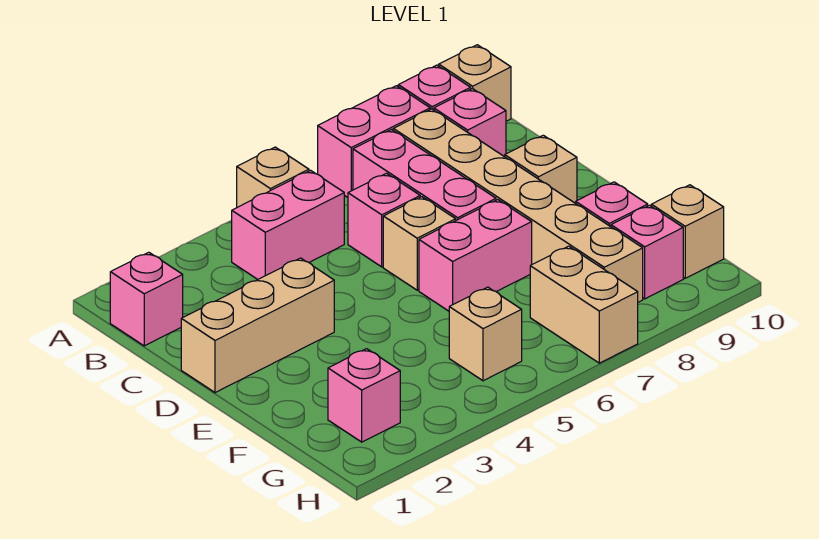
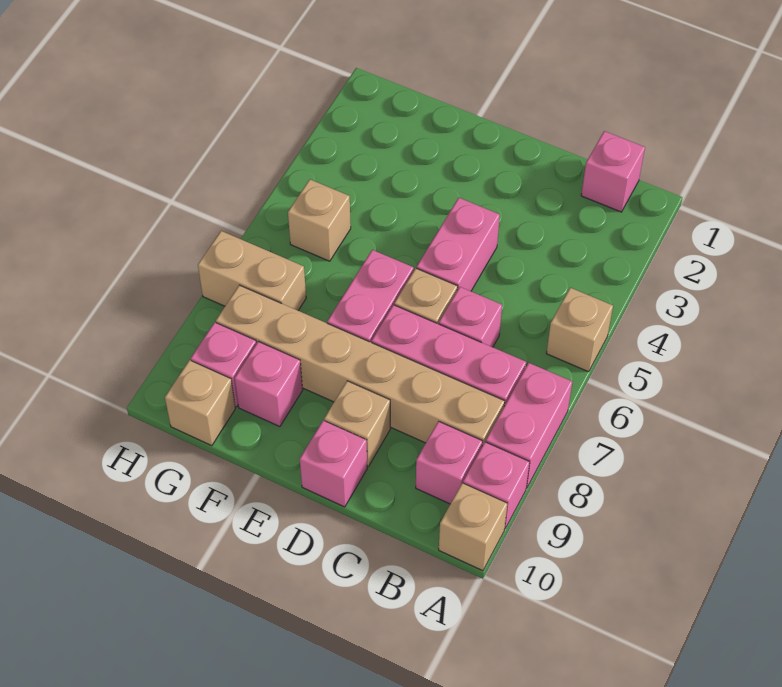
pink 1x2 brick [232,170,344,280] -> pink 1x2 brick moved to [417,198,500,291]
tan 1x3 brick [181,258,334,393] -> none
pink 1x1 brick [328,349,400,442] -> pink 1x1 brick moved to [300,420,367,507]

